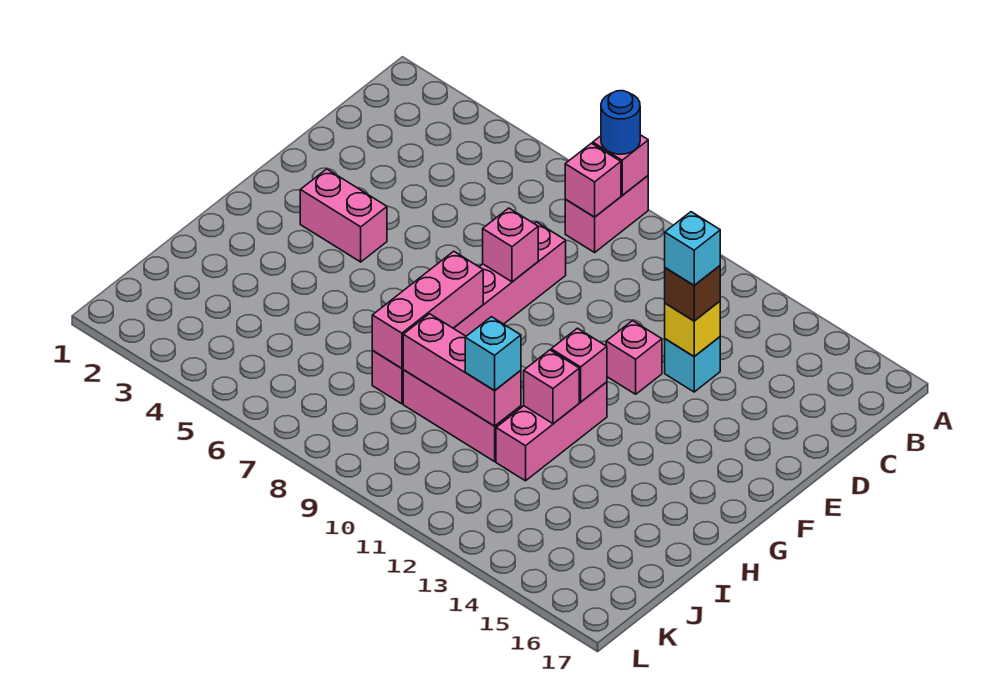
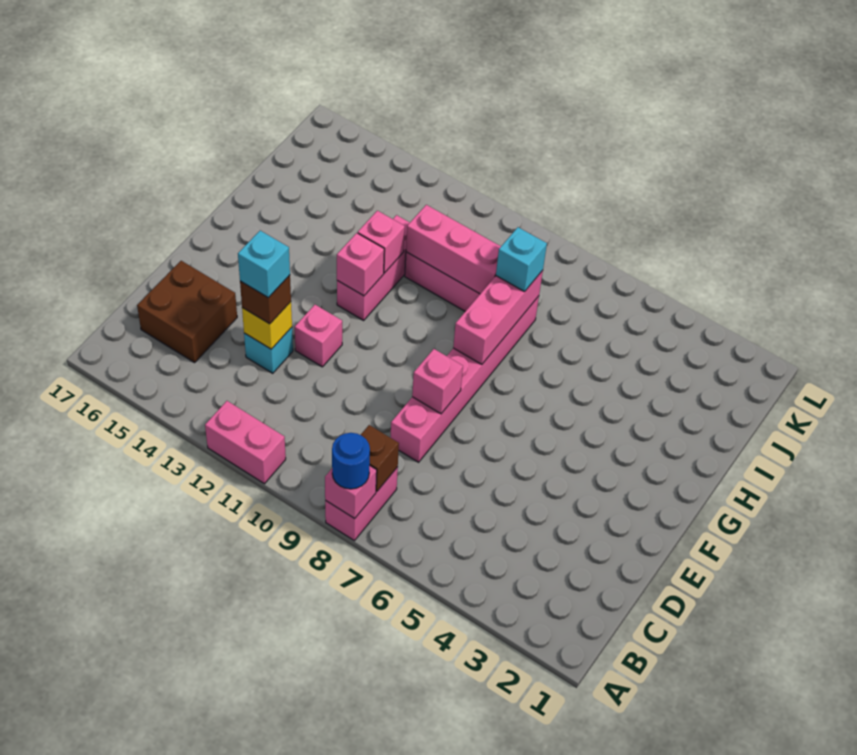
pink 1x1 brick [565,143,621,217] -> brown 1x1 brick [361,425,399,491]
none -> brown 2x2 brick [137,261,237,363]
pink 1x2 brick [300,169,387,262] -> pink 1x2 brick moved to [205,401,286,484]
cyan 1x1 brick [465,317,521,391] -> cyan 1x1 brick moved to [496,227,547,292]

